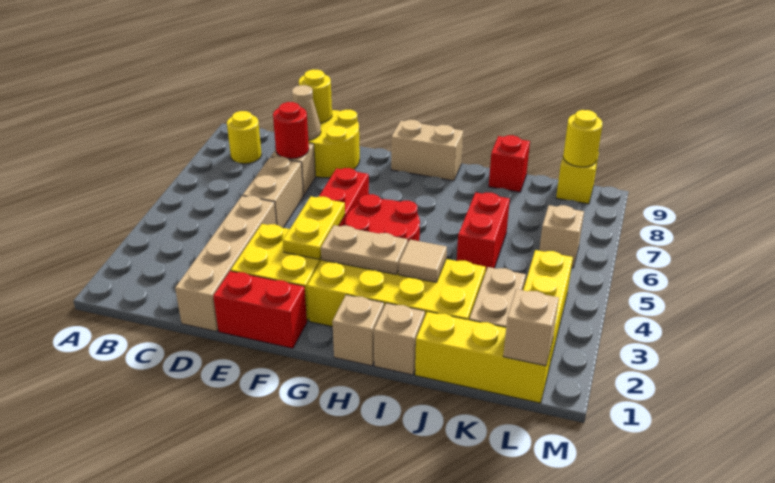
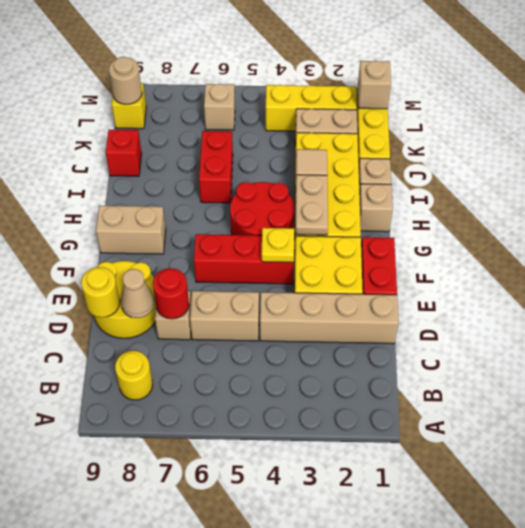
yellow 1x2 plate [283,197,345,259] -> yellow 1x1 plate [262,228,294,262]
tan 1x2 brick [391,120,463,181] -> tan 1x2 brick turned to [96,205,166,254]
red 1x2 brick [457,192,510,273] -> red 1x2 brick turned to [199,131,233,203]
yellow 1x1 round brick [563,110,602,167] -> tan 1x1 round brick [109,57,142,105]

